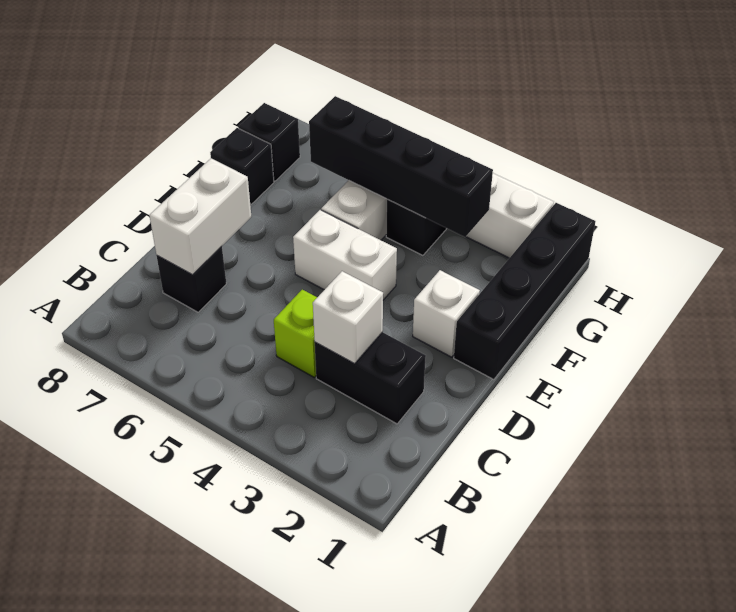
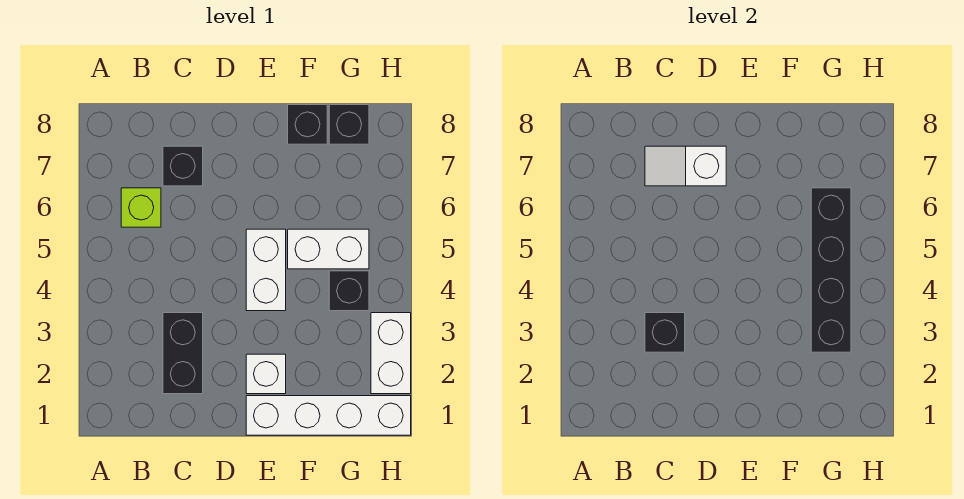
white 1x1 brick [313,271,383,363] -> black 1x1 brick [645,313,685,352]
lime 1x1 brick [274,290,317,377] -> lime 1x1 brick moved to [121,188,161,227]
white 1x2 brick [149,158,251,275] -> white 1x2 slope [645,146,726,186]
black 1x4 brick [454,203,595,380] -> white 1x4 brick [246,396,411,435]

